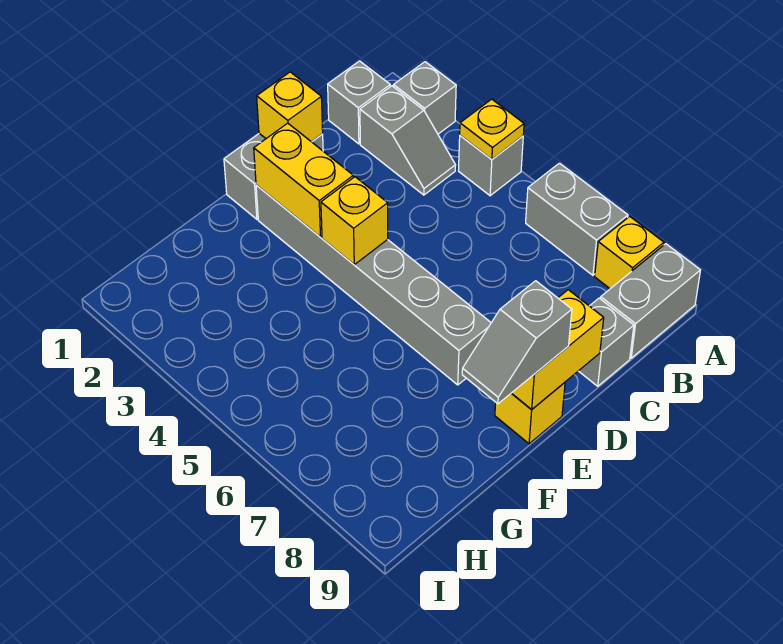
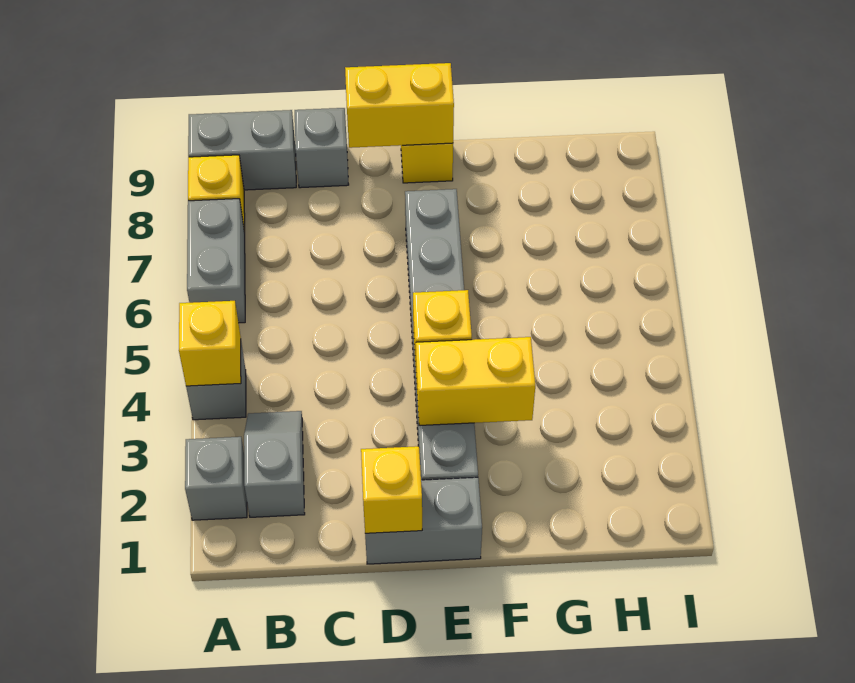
yellow 1x1 plate [460,99,524,159] -> yellow 1x1 brick [179,301,241,386]
grey 1x1 brick [328,61,390,144] -> none
yellow 1x2 brick [254,123,353,237] -> yellow 1x2 brick turned to [416,337,535,425]
grey 1x2 slope [462,281,572,404] -> none

